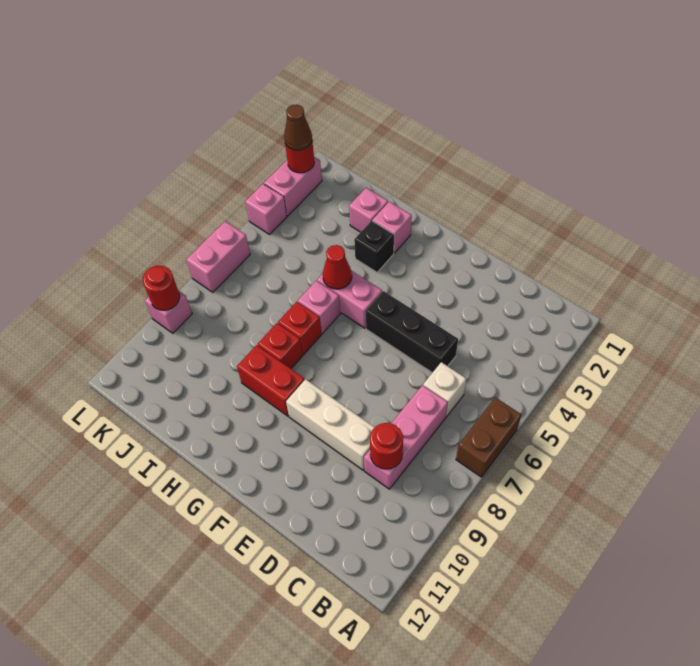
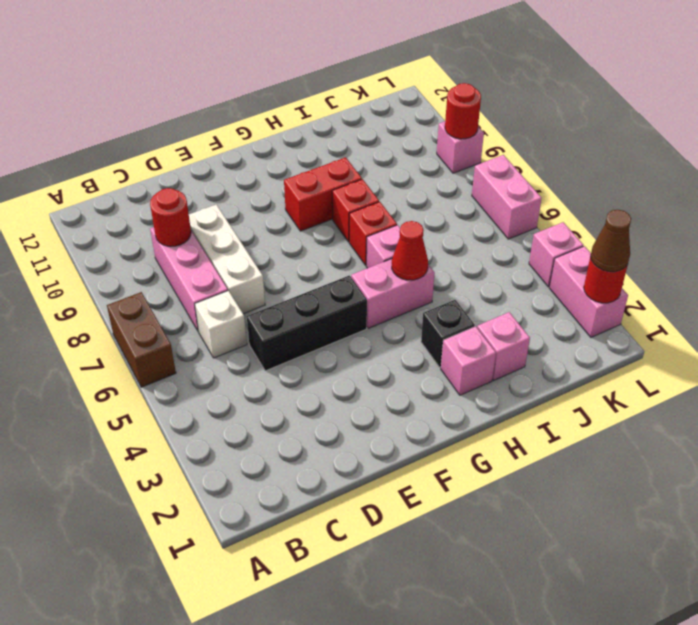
white 1x3 brick [286,379,375,470] -> white 1x3 brick turned to [189,204,265,314]

